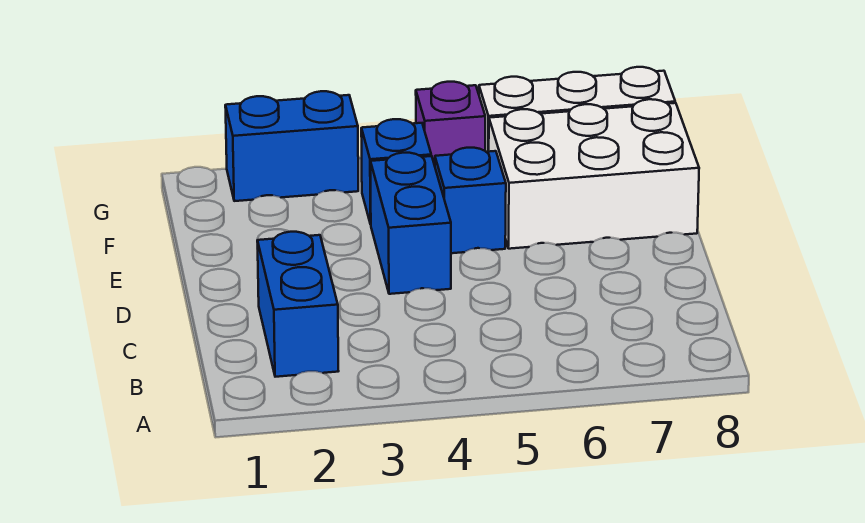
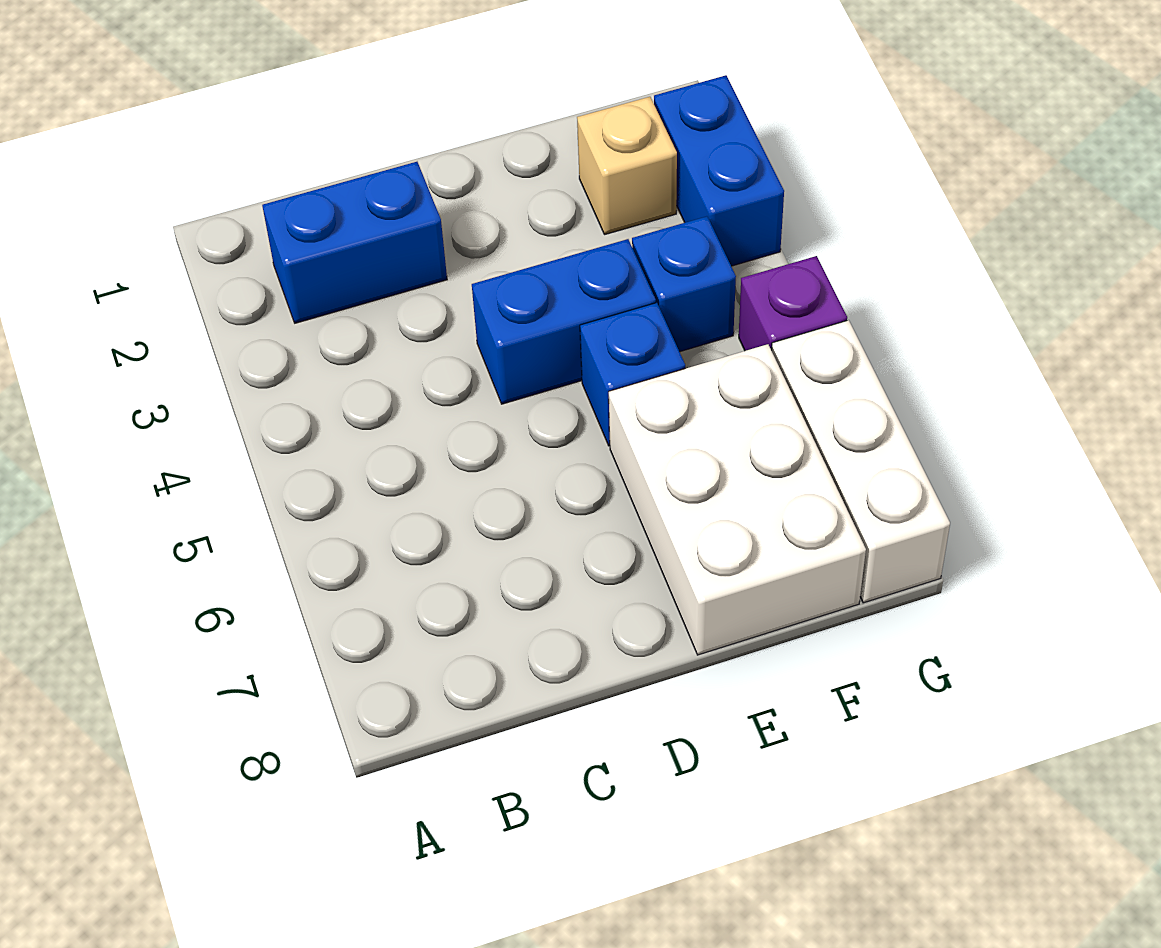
none -> tan 1x1 brick [577,97,677,235]

